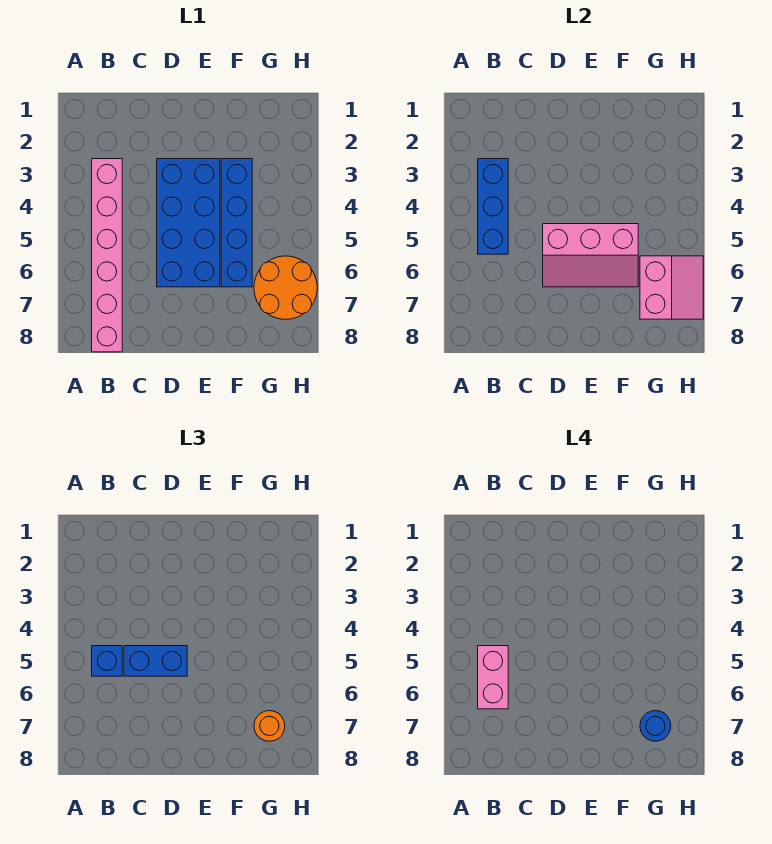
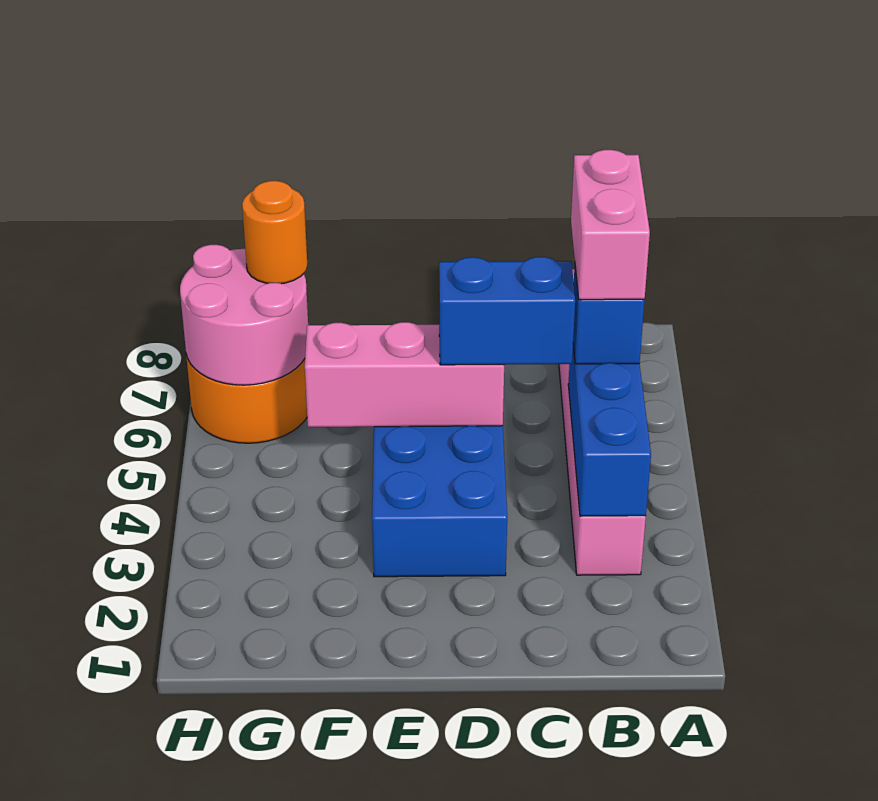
blue 1x4 brick [221,159,252,287] -> none
pink 2x2 slope [640,256,703,319] -> pink 2x2 round brick [180,245,308,385]
blue 1x1 round brick [640,711,671,741] -> none

